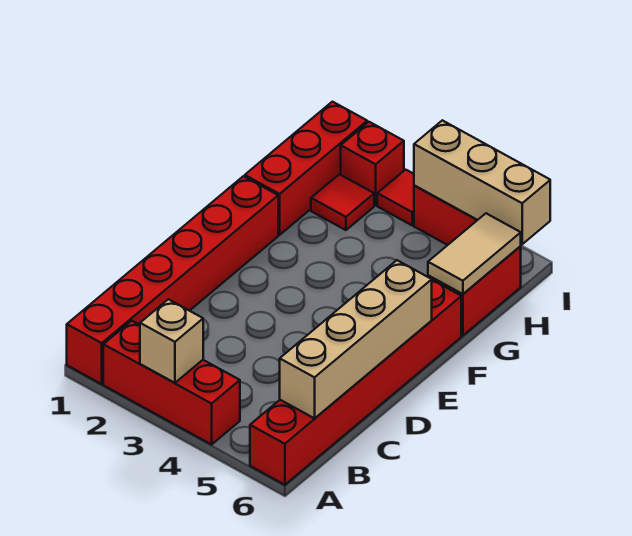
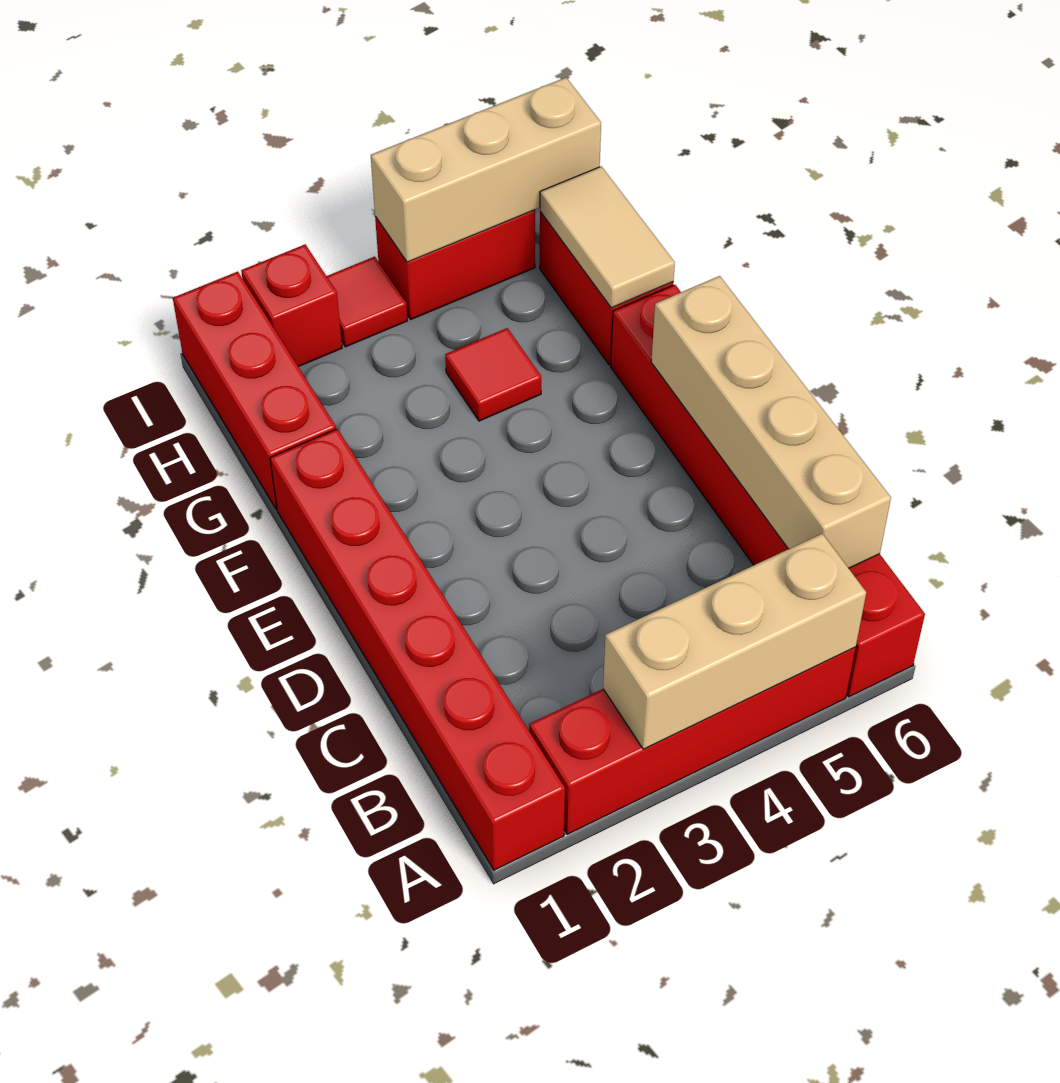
red 1x3 brick [103,321,240,445] -> red 1x4 brick [529,647,855,834]
tan 1x1 brick [140,299,203,383] -> tan 1x3 brick [603,533,866,749]
red 1x1 tile [311,174,374,230] -> red 1x1 tile moved to [445,328,541,421]

